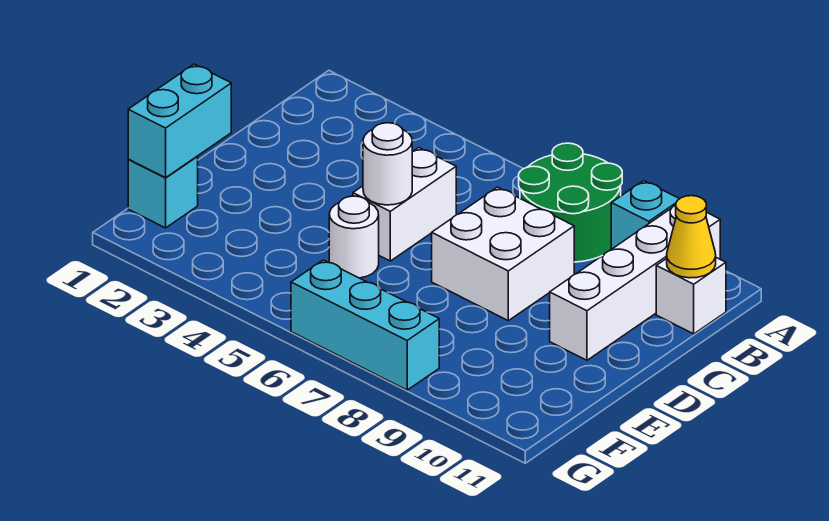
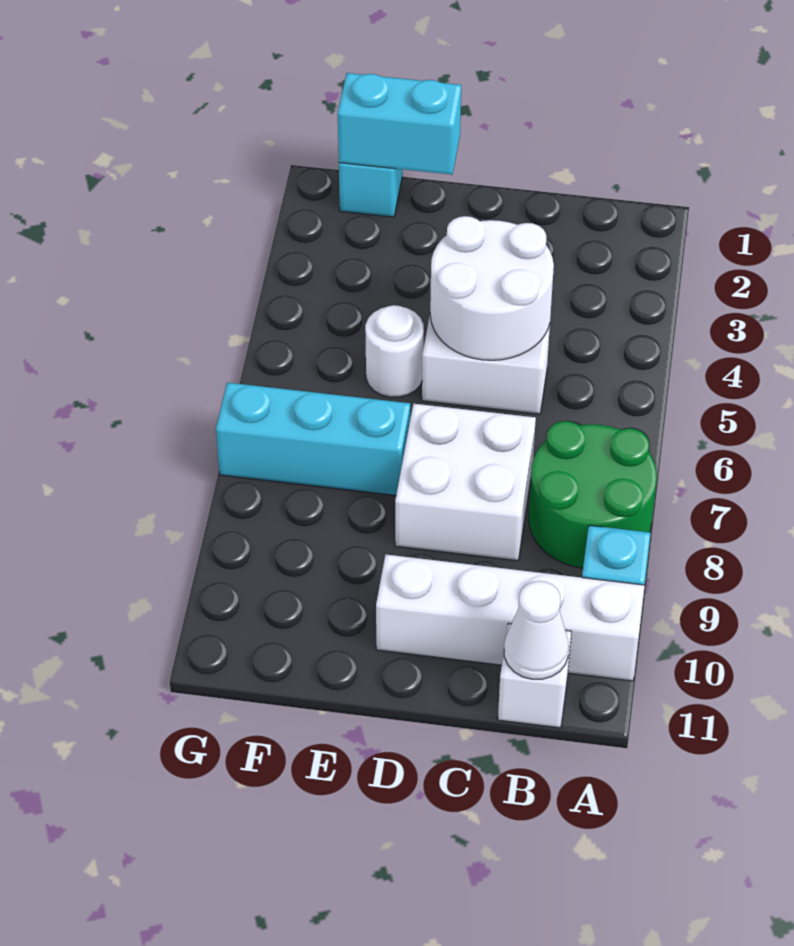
yellow 1x1 cone [667,196,716,278] -> white 1x1 cone [504,581,569,679]
white 1x1 round brick [363,123,412,205] -> white 2x2 round brick [430,216,554,360]
cyan 1x3 brick [291,260,439,390] -> cyan 1x3 brick turned to [216,383,410,495]

